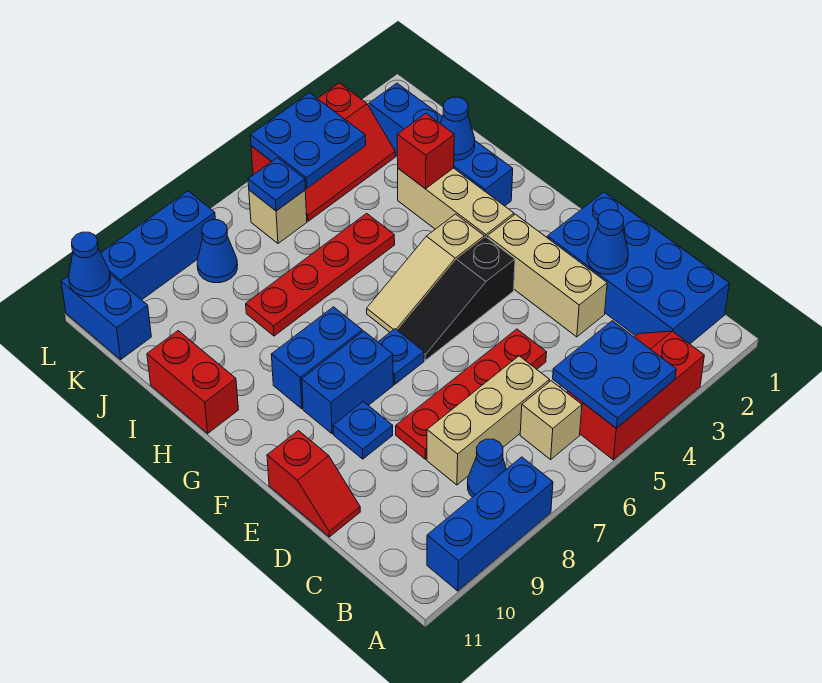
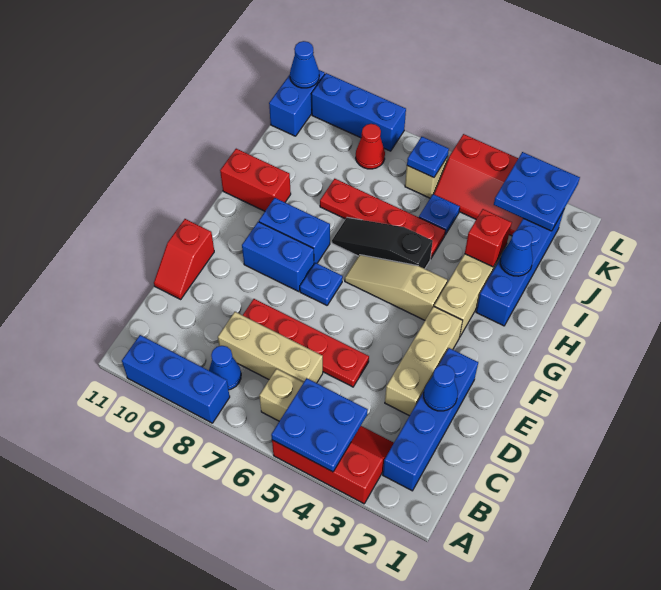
blue 2x4 brick [547,192,729,344] -> blue 1x4 brick [383,348,478,491]
blue 1x1 plate [333,402,393,459] -> blue 1x1 plate moved to [419,194,460,235]
black 1x3 slope [398,237,515,360] -> black 1x3 slope moved to [332,217,433,269]
red 1x2 brick [147,331,239,433] -> red 1x2 brick turned to [220,149,291,211]
blue 2x2 plate [250,93,366,188] -> blue 2x2 plate moved to [494,152,580,231]
blue 1x1 cone [197,220,238,283] -> red 1x1 cone [356,124,385,169]

